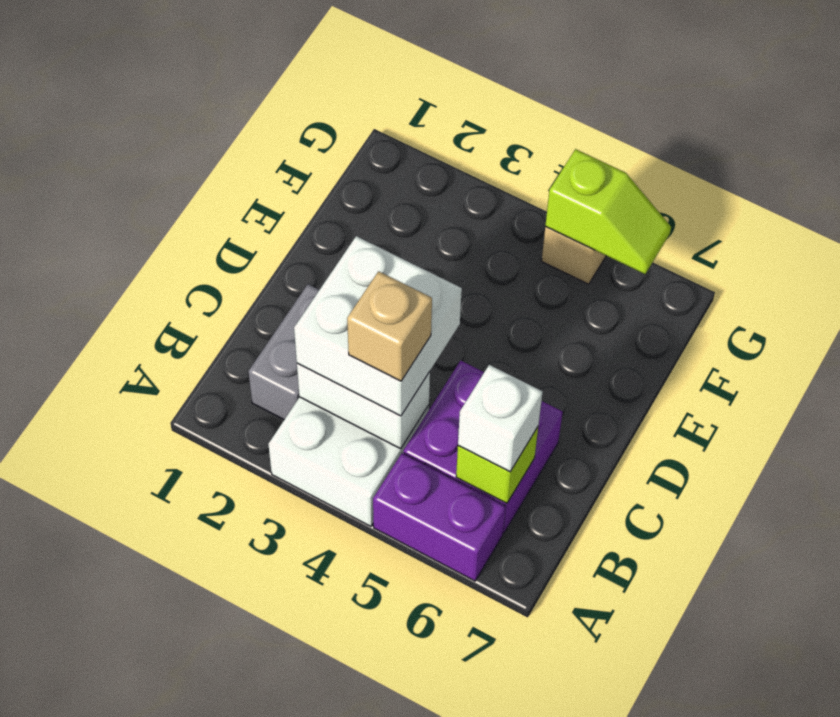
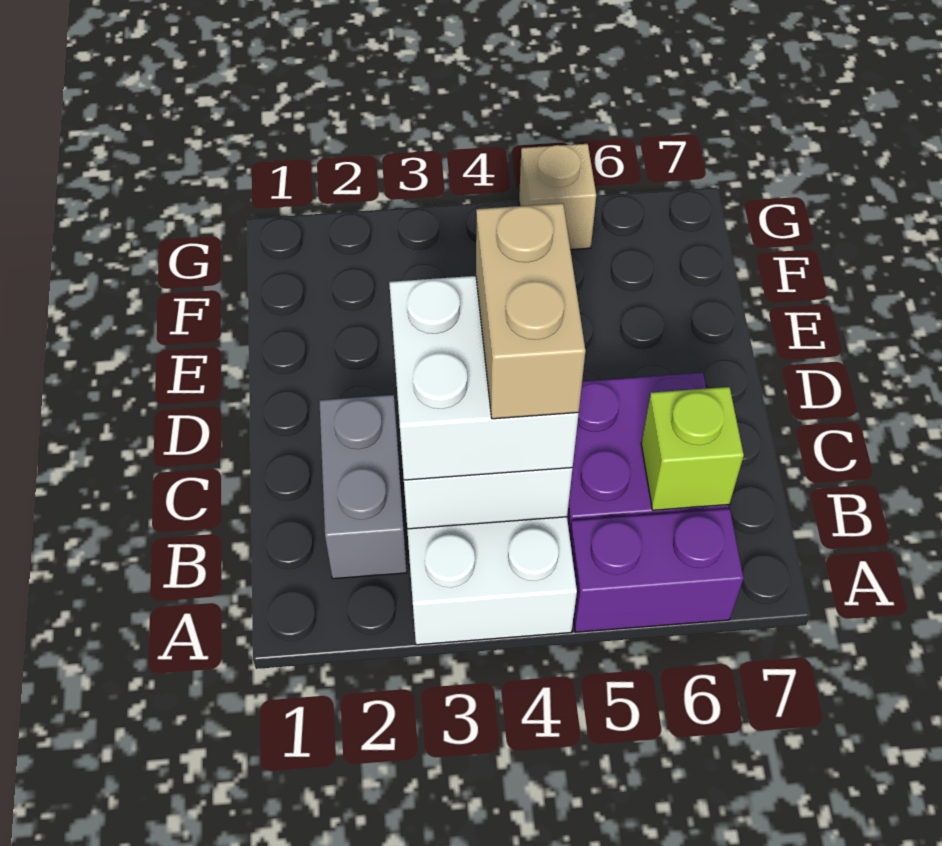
tan 1x1 brick [347,271,432,381] -> tan 1x2 brick [476,203,585,419]
white 1x1 brick [458,365,543,472] -> none
lime 1x2 slope [545,149,671,274] -> none

